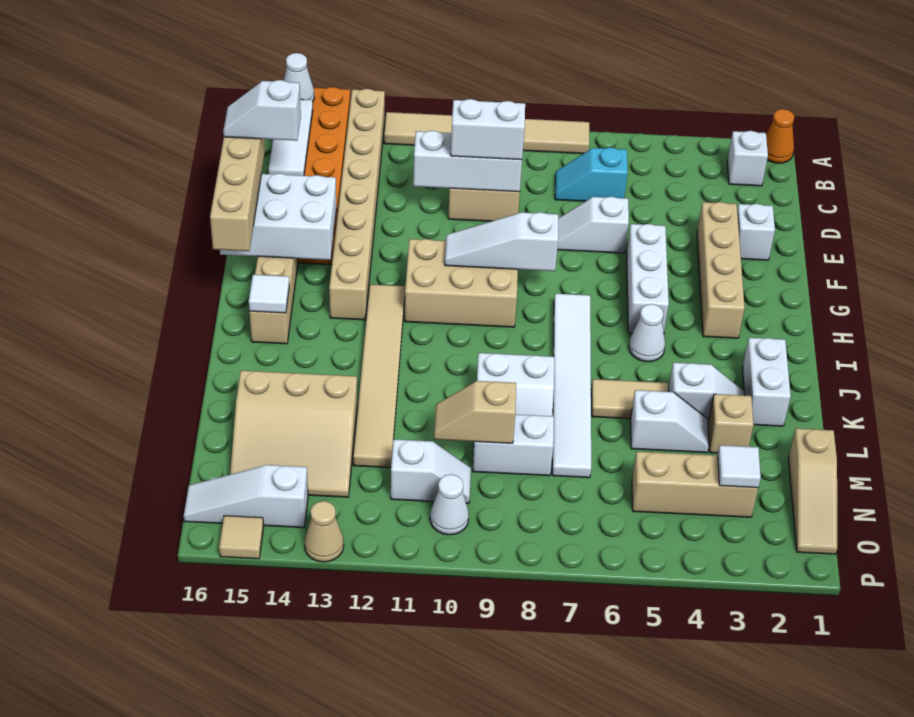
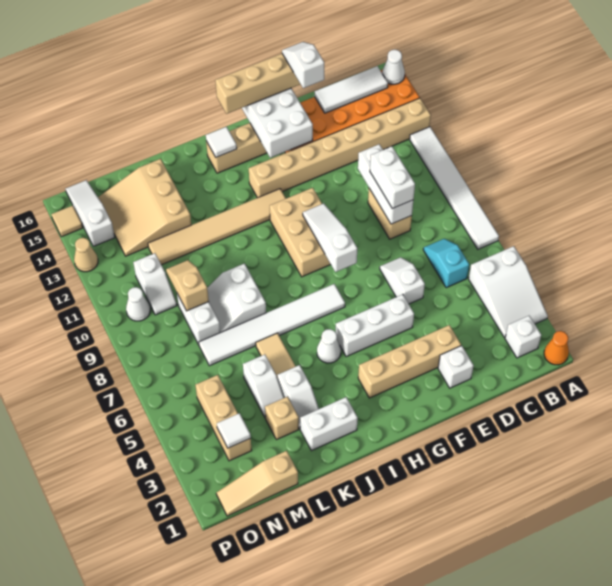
none -> white 2x3 slope [469,246,548,338]
tan 1x6 tile [384,112,589,154] -> white 1x6 tile [410,127,499,249]

